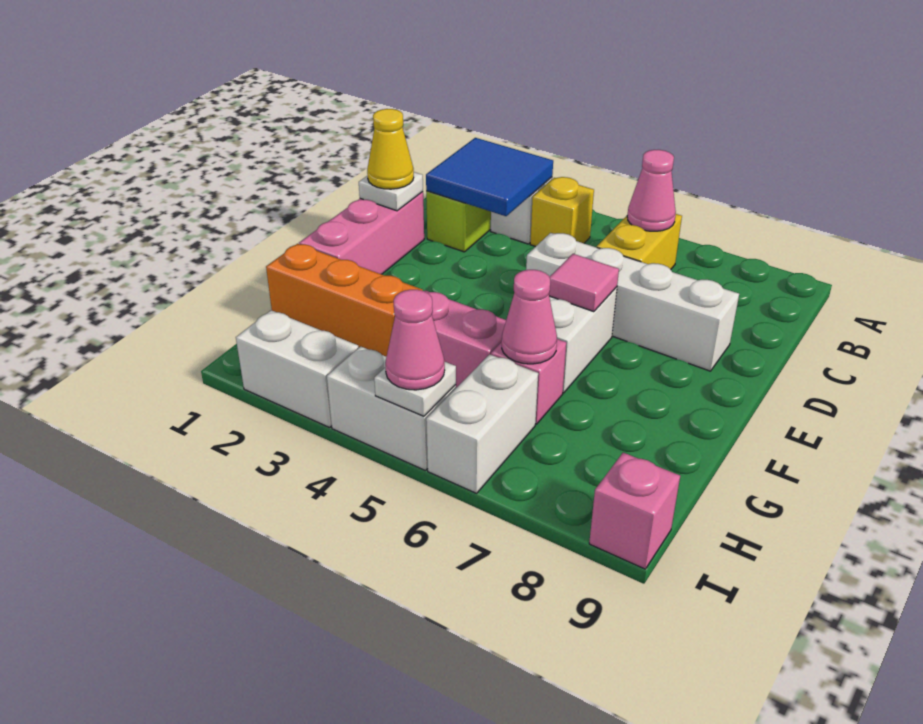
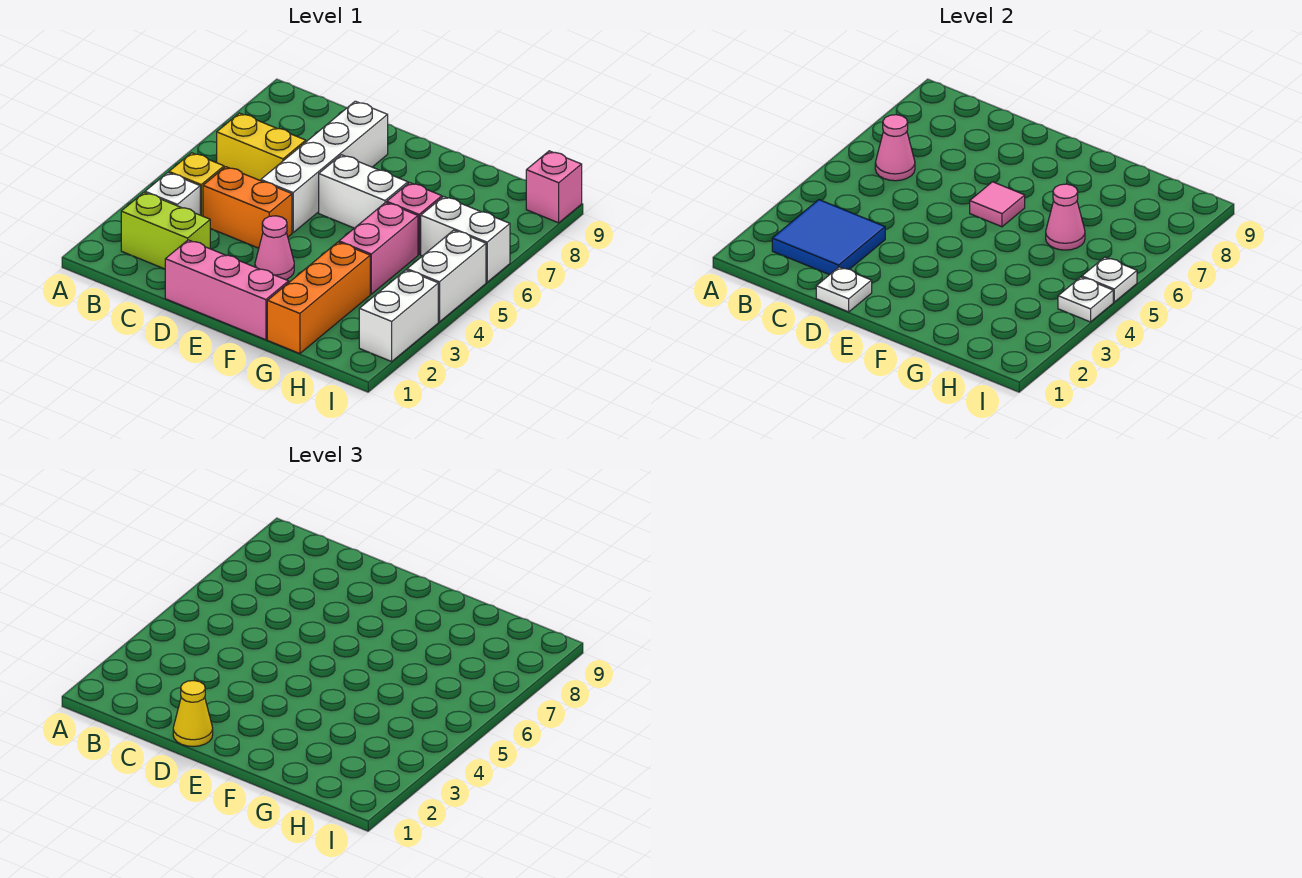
none -> orange 1x2 brick [203,167,292,248]
none -> white 1x1 plate [1058,277,1113,322]
pink 1x1 cone [385,290,445,390] -> pink 1x1 cone moved to [255,216,294,280]

